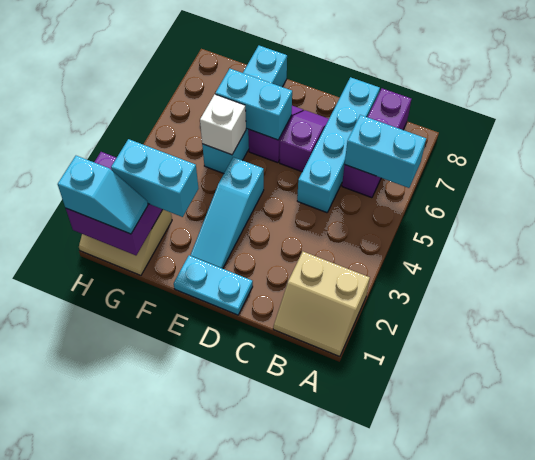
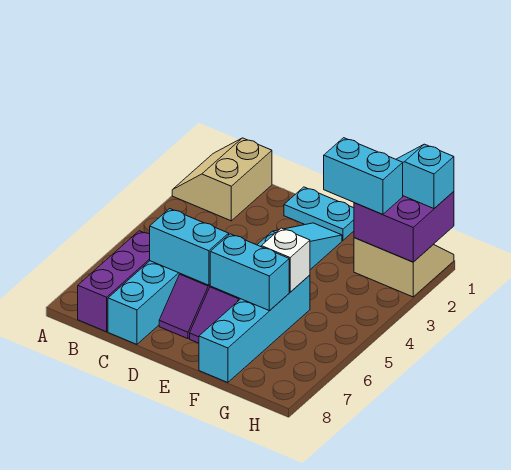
tan 2x2 slope [273,252,370,357] -> tan 2x2 slope turned to [172,138,272,221]
cyan 1x2 brick [345,115,426,188] -> cyan 1x2 brick moved to [150,209,229,285]

